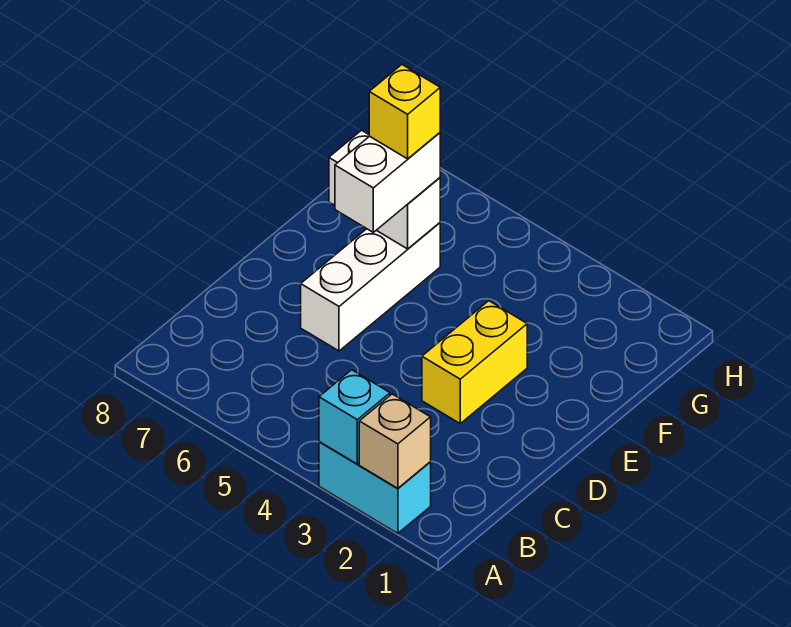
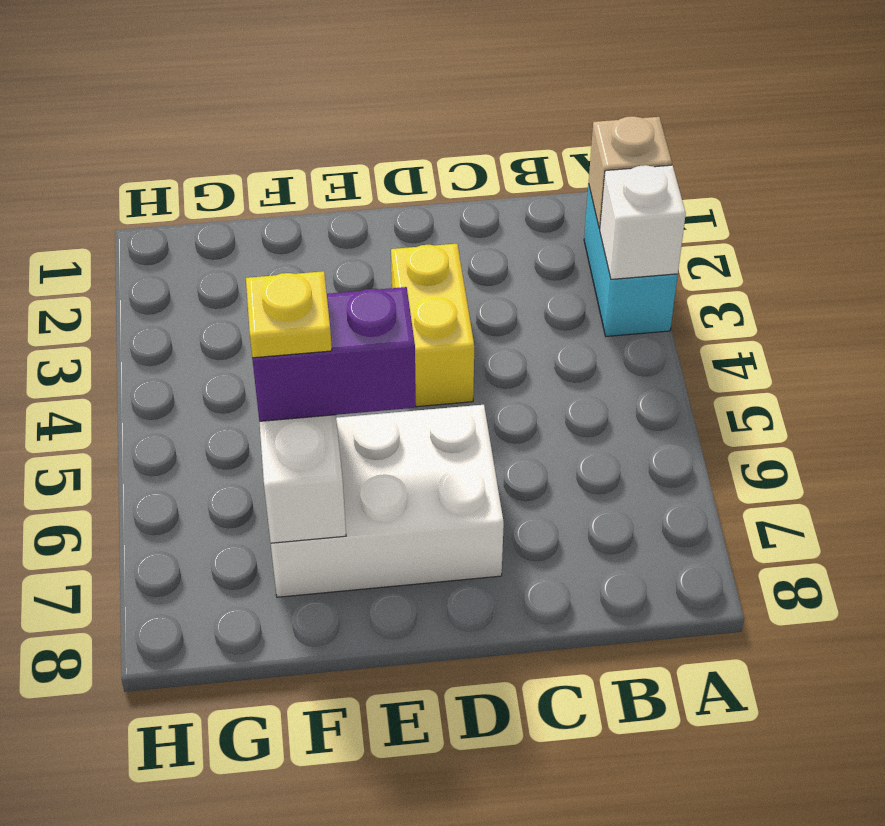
cyan 1x1 brick [319,370,390,464] -> white 1x1 brick [600,165,686,279]
yellow 1x2 brick [422,301,527,423] -> yellow 1x2 brick turned to [391,244,474,407]
white 1x3 brick [301,223,440,351] -> white 2x3 brick [271,405,504,597]
white 1x2 brick [335,133,440,232] -> purple 1x2 brick [252,287,416,421]
yellow 1x1 brick [369,65,440,159] -> yellow 1x1 plate [246,271,332,358]

